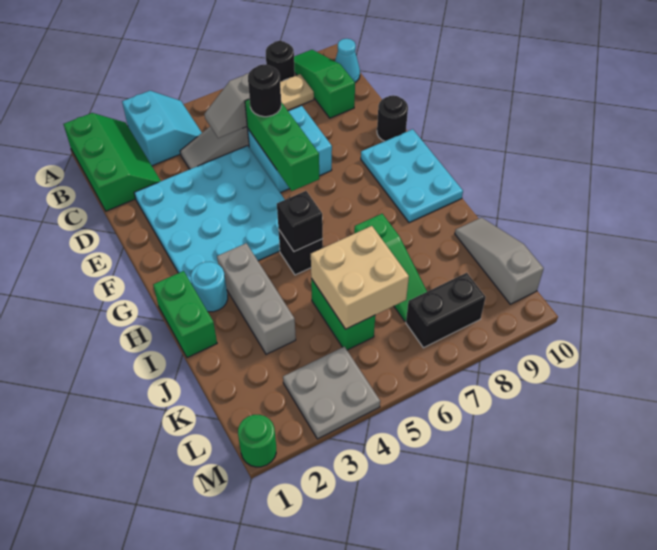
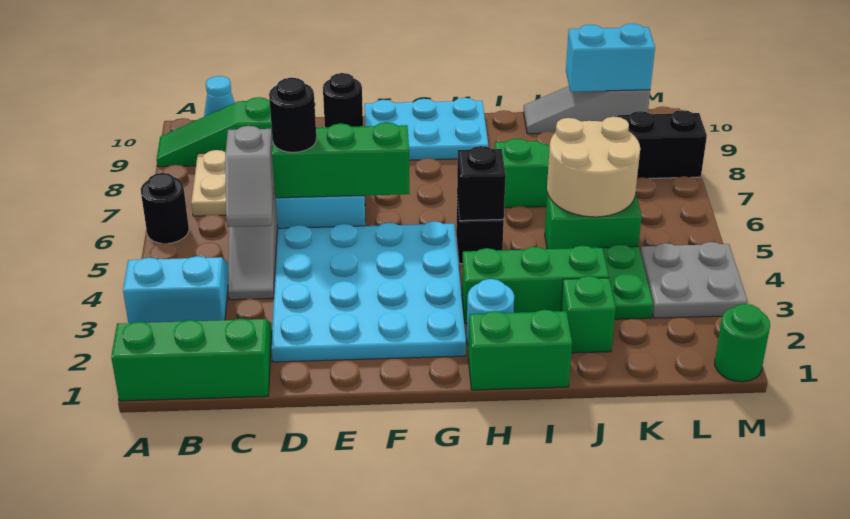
black 1x1 round brick [266,41,295,82] -> black 1x1 round brick moved to [141,173,189,244]
grey 1x3 brick [217,243,296,354] -> green 1x3 brick [462,246,609,324]
none -> green 1x1 brick [561,276,616,353]
tan 2x2 brick [311,226,409,329] -> tan 2x2 round brick [547,117,640,217]
none -> green 1x2 plate [600,244,653,319]
none -> cyan 1x2 brick [566,24,655,92]
black 1x2 brick [406,273,486,348] -> black 1x2 brick turned to [617,110,707,178]

